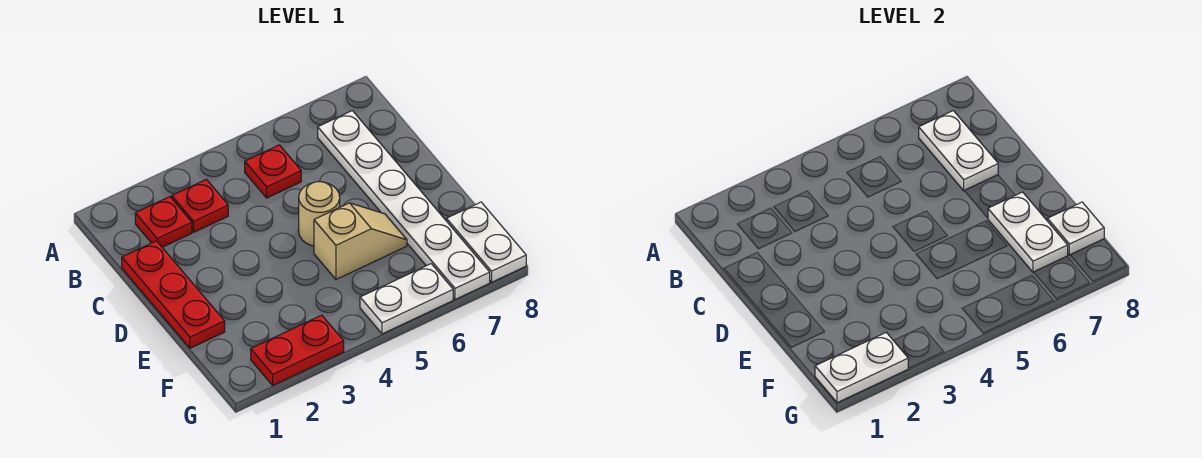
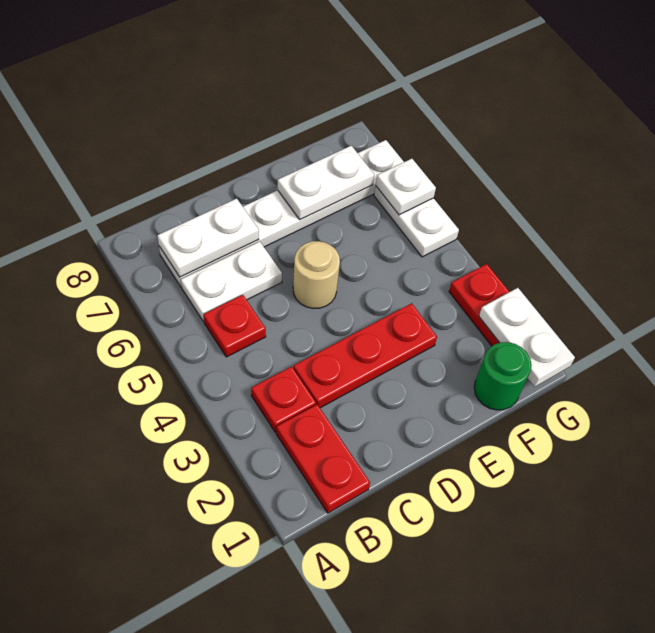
red 1x1 plate [135,197,192,247] -> red 1x2 plate [276,405,370,513]
red 1x3 plate [122,241,225,348] -> red 1x3 plate moved to [293,303,437,408]
tan 1x2 slope [314,203,407,279] -> none
none -> green 1x1 round brick [474,342,532,410]
white 1x2 plate [446,202,526,282] -> white 1x2 plate moved to [181,241,282,321]
white 1x1 plate [1047,202,1104,255] -> white 1x1 plate moved to [376,159,436,215]

